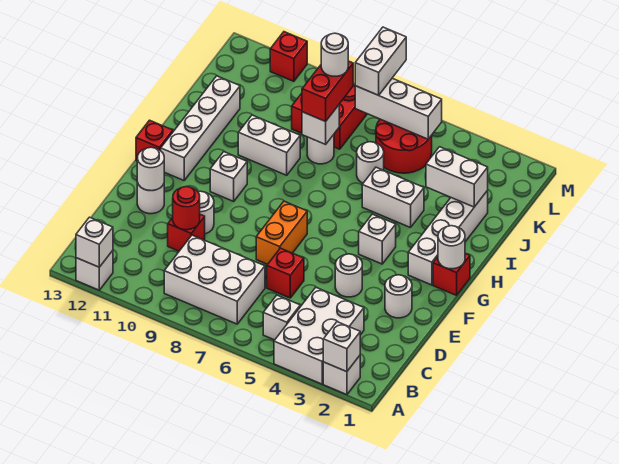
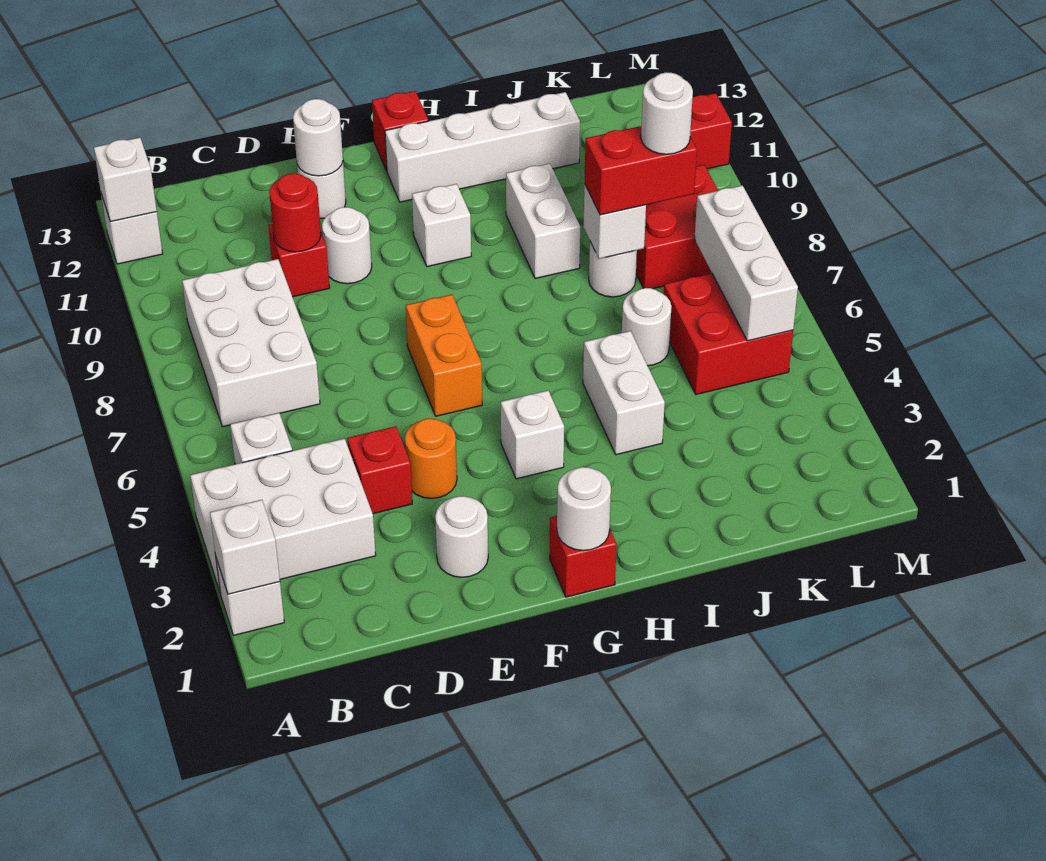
red 1x1 brick [267,248,304,298] -> red 1x1 brick moved to [347,426,412,514]
white 1x1 round brick [335,254,362,297] -> orange 1x1 round brick [405,418,457,499]
orange 1x2 brick [256,201,307,264] -> orange 1x2 brick turned to [406,295,482,416]
white 1x4 brick [408,190,488,285] -> none
white 1x2 brick [426,147,488,207] -> none
red 2x2 round brick [376,119,432,173] -> red 2x2 brick [664,273,793,394]
white 1x2 brick [355,27,406,95] -> none

